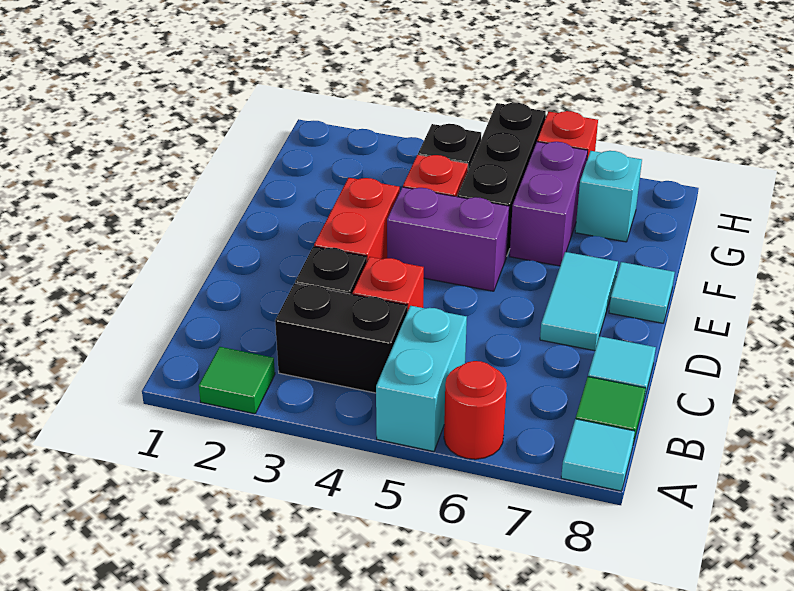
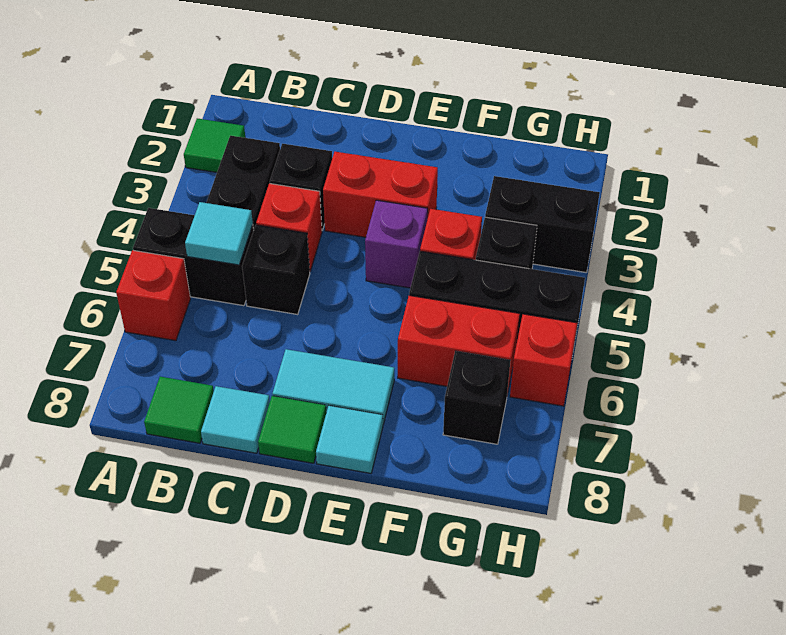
cyan 1x2 brick [376,306,467,451] -> black 1x2 brick [133,208,254,306]
red 1x1 round brick [444,361,507,459] -> red 1x1 brick [116,250,190,341]
cyan 1x1 tile [561,419,635,491] -> cyan 1x1 tile moved to [185,202,253,265]
none -> black 1x1 brick [242,225,310,314]
none -> green 1x1 tile [258,396,326,463]
purple 1x2 brick [387,187,509,291] -> purple 1x1 brick [365,200,428,288]
purple 1x2 brick [510,142,588,266] -> red 1x2 brick [398,295,520,394]
none -> black 1x2 brick [485,176,600,272]
cyan 1x1 brick [575,151,642,242] -> black 1x1 brick [443,351,510,444]

